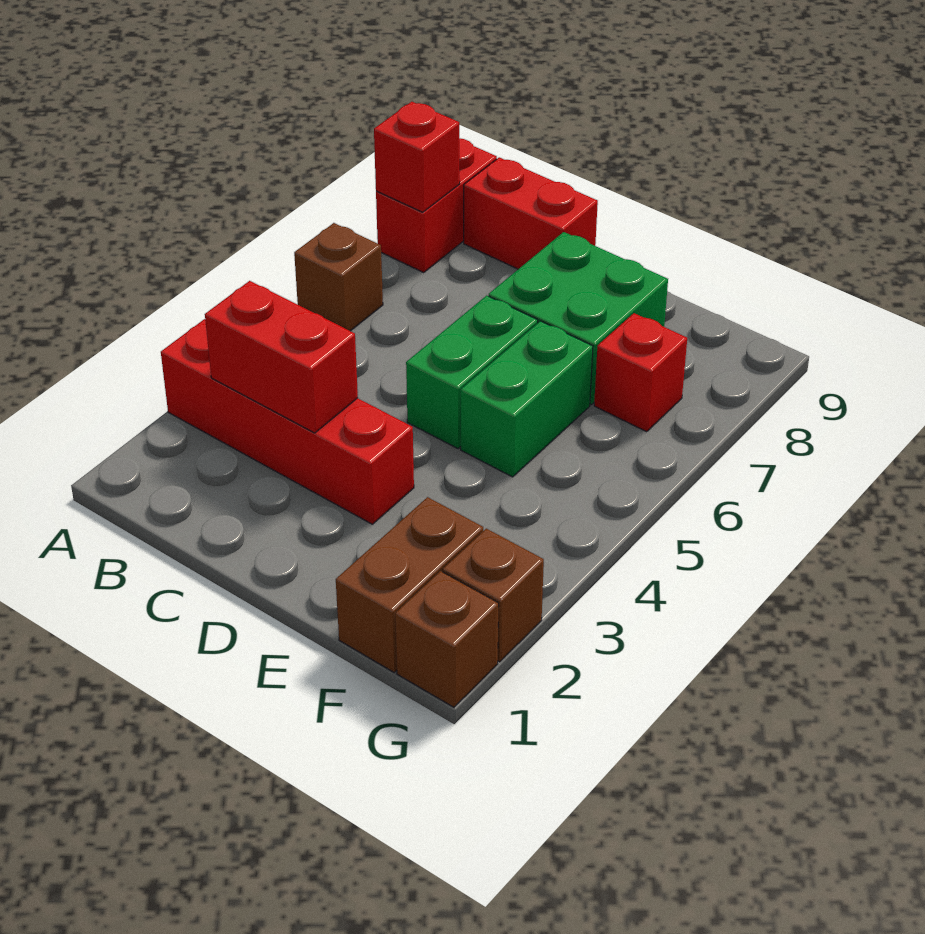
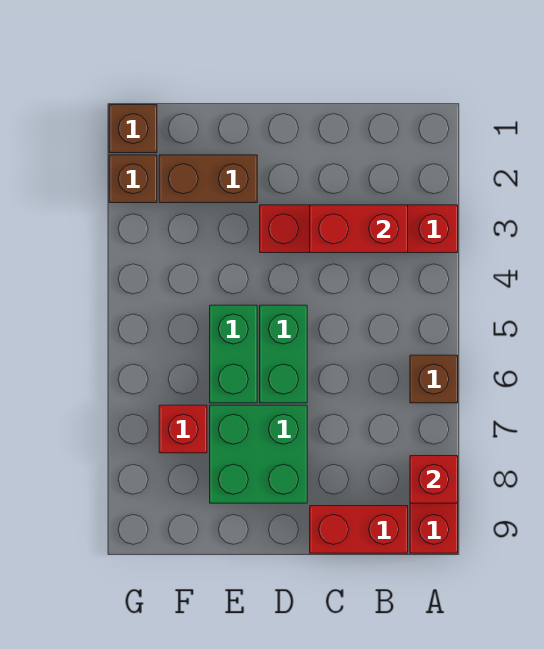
brown 1x2 brick [336,497,483,672] -> brown 1x2 brick turned to [159,155,257,203]

